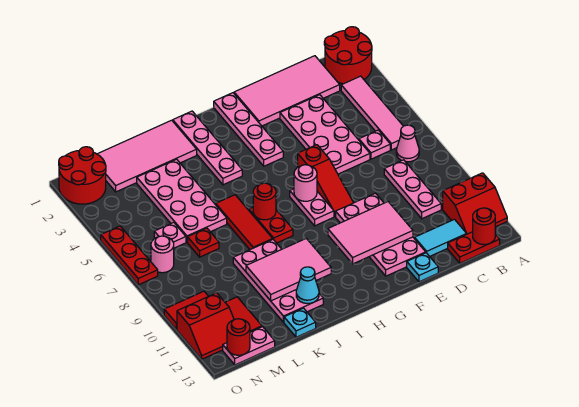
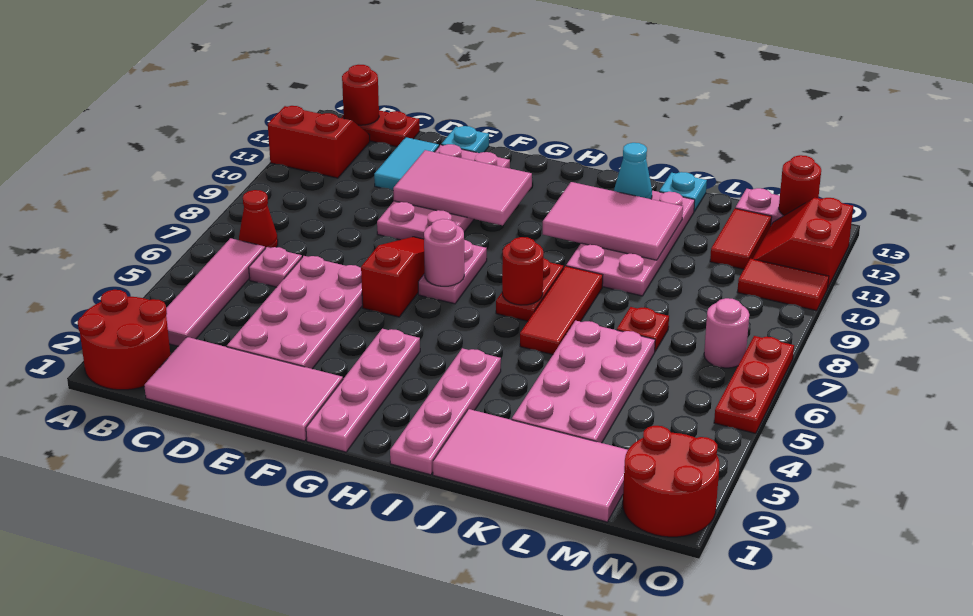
pink 1x1 cone [396,125,419,162] -> red 1x1 cone [239,190,278,248]
pink 1x3 plate [384,160,441,219] -> none
cyan 1x2 tile [415,219,467,256] -> cyan 1x2 tile turned to [374,137,439,190]
pink 1x1 plate [154,222,186,248] -> none
red 2x2 slope [177,293,234,359] -> red 2x2 slope turned to [753,198,853,287]

